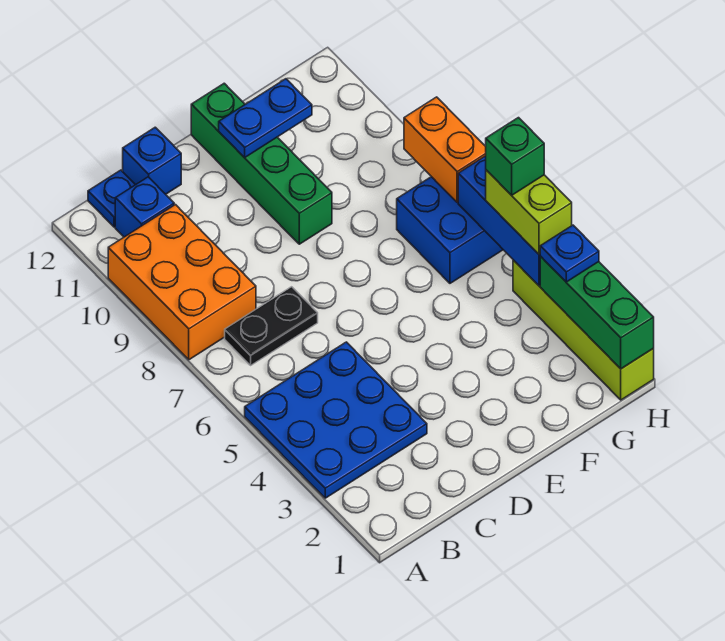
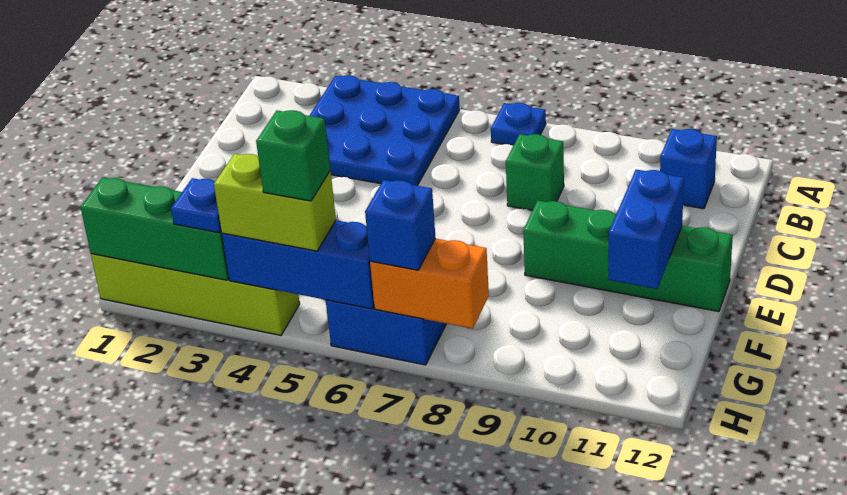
orange 2x3 brick [108,205,256,360] -> none
black 1x2 plate [225,287,318,365] -> none
blue 1x1 plate [88,170,135,227] -> blue 1x1 plate moved to [491,103,546,146]
none -> green 1x1 brick [506,134,564,210]
blue 1x1 brick [123,127,181,194] -> blue 1x1 brick moved to [365,180,435,270]
blue 1x2 plate [219,79,312,158] -> blue 1x2 brick [608,170,684,289]

